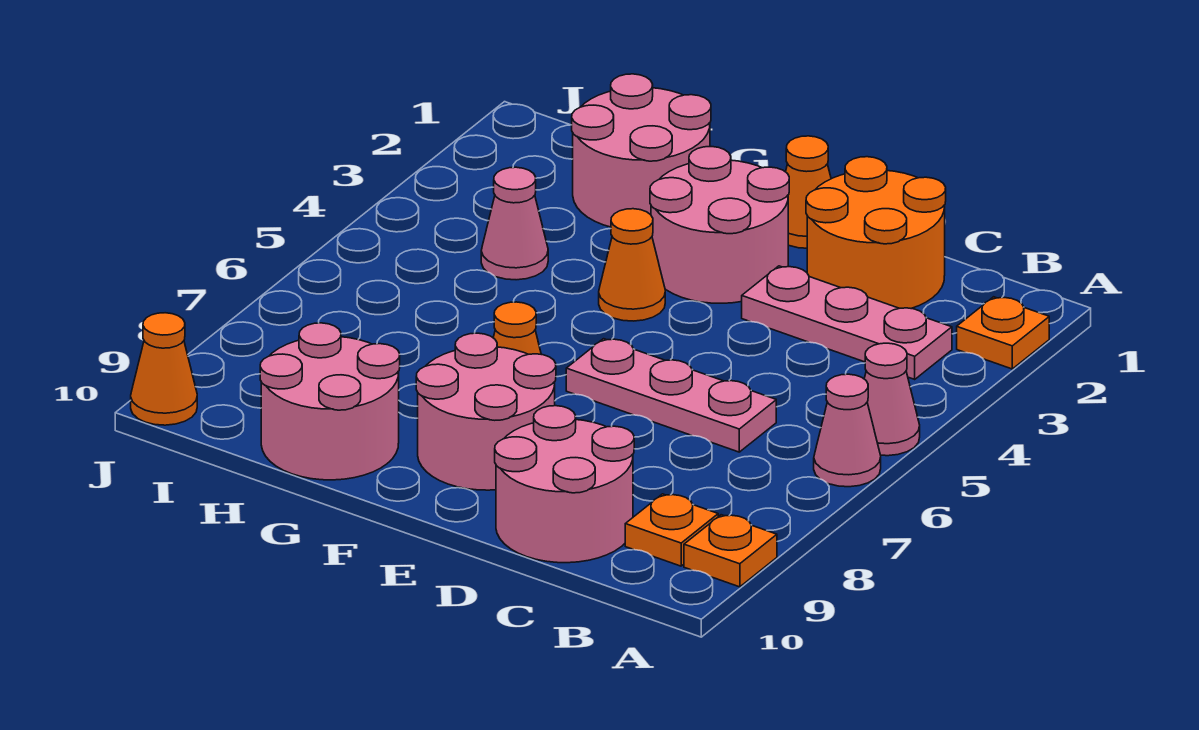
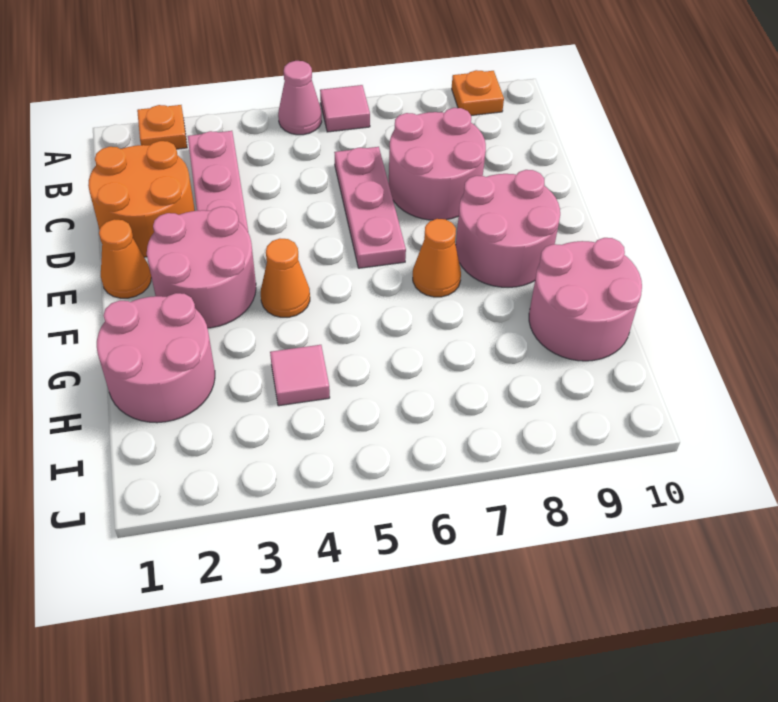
pink 1x1 cone [814,374,881,487] -> pink 1x1 tile [320,85,370,132]
orange 1x1 plate [625,494,718,566] -> none
pink 2x2 round brick [495,406,634,563] -> pink 2x2 round brick moved to [389,108,486,220]
pink 1x1 cone [481,167,548,280] -> pink 1x1 tile [270,345,330,406]
orange 1x1 cone [131,313,197,425] -> none

